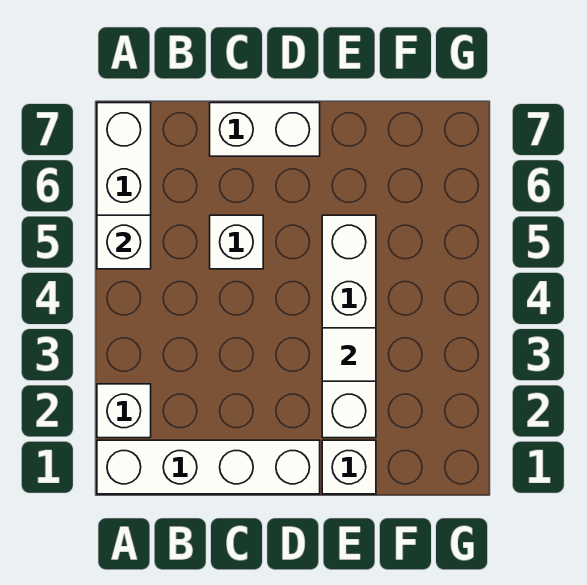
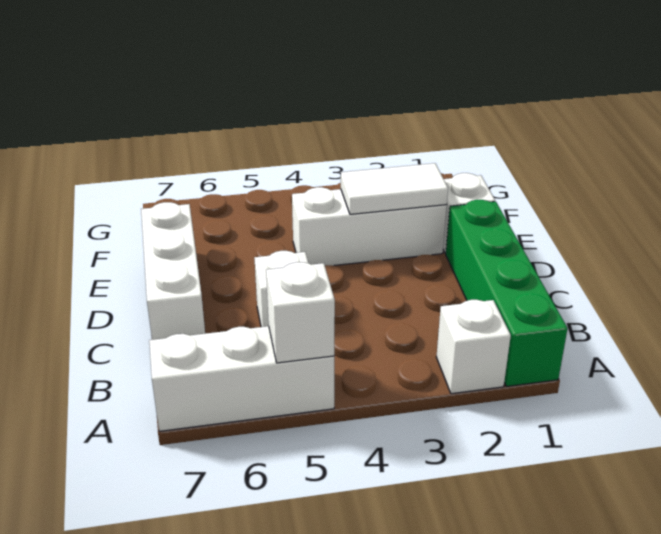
white 1x4 brick [97,440,320,494] -> green 1x4 brick [446,200,568,386]
white 1x2 brick [210,103,320,156] -> white 1x3 brick [141,202,205,340]
white 1x4 brick [322,215,376,438] -> white 1x3 brick [292,187,447,266]
white 1x1 tile [322,328,376,381] -> white 1x2 tile [341,163,448,214]

